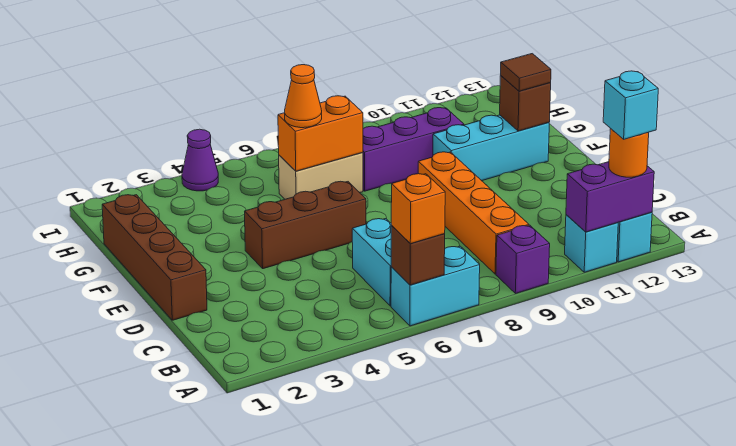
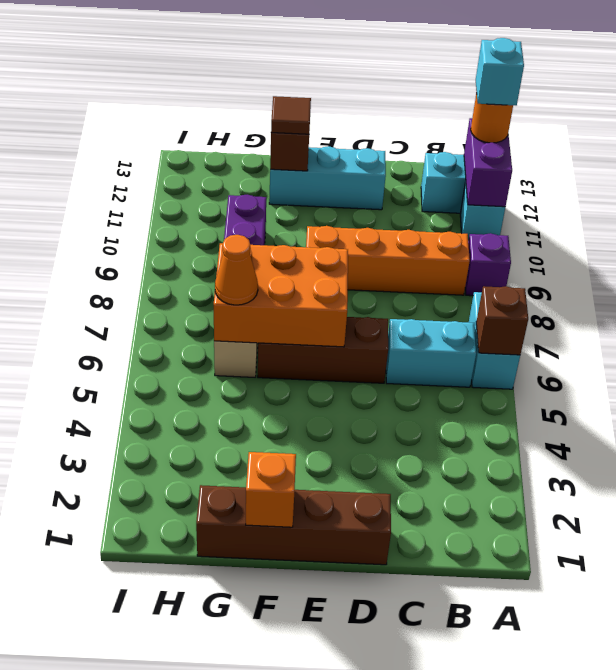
orange 1x1 brick [391,174,445,244] -> orange 1x1 brick moved to [246,452,296,527]
brown 1x3 brick [245,181,366,269] -> brown 1x3 brick turned to [258,317,388,383]
cyan 1x3 brick [433,115,549,181] -> cyan 1x3 brick turned to [269,146,386,210]
orange 1x2 brick [278,96,363,171] -> orange 2x3 brick [214,243,348,347]
purple 1x1 cone [182,129,218,191] -> none

